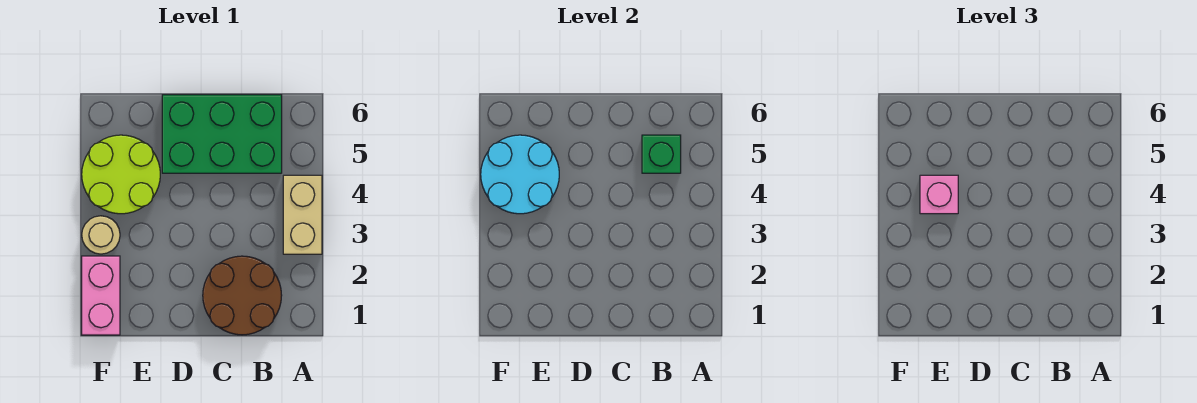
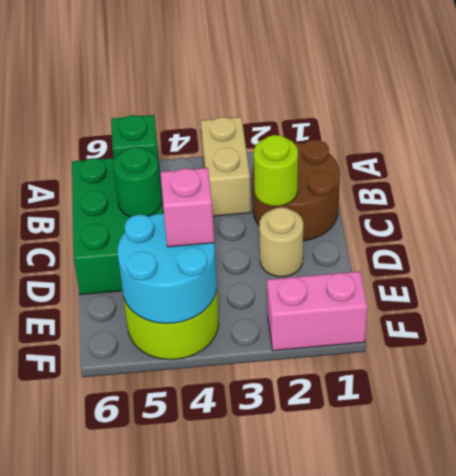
tan 1x2 brick [283,175,322,254] -> tan 1x2 brick turned to [201,117,251,216]
none -> lime 1x1 round brick [254,135,298,206]
none -> green 1x1 round brick [113,147,162,217]
tan 1x1 round brick [82,216,120,254] -> tan 1x1 round brick moved to [259,207,303,277]

